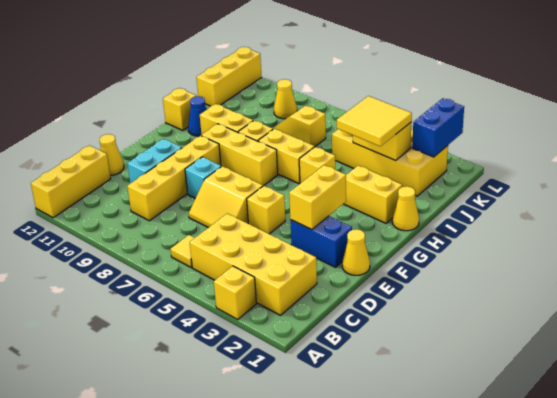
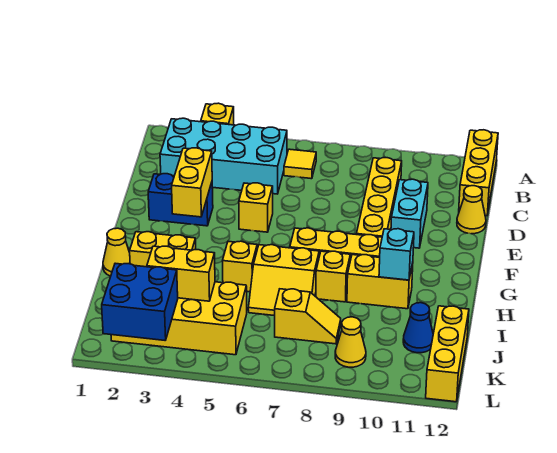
yellow 2x4 brick [190,213,317,315] -> cyan 2x4 brick [160,118,287,194]
yellow 2x2 slope [189,166,263,228] -> none
yellow 1x1 cone [342,229,370,275] -> none
cyan 1x1 brick [185,157,221,198] -> cyan 1x1 brick moved to [379,229,414,280]
blue 1x1 cone [188,96,207,136] -> blue 1x1 cone moved to [403,303,433,353]
yellow 1x1 brick [163,88,196,130] -> none
yellow 2x2 tile [337,96,412,146] -> none
blue 1x2 brick [412,98,464,157] -> blue 2x2 brick [102,263,178,340]

